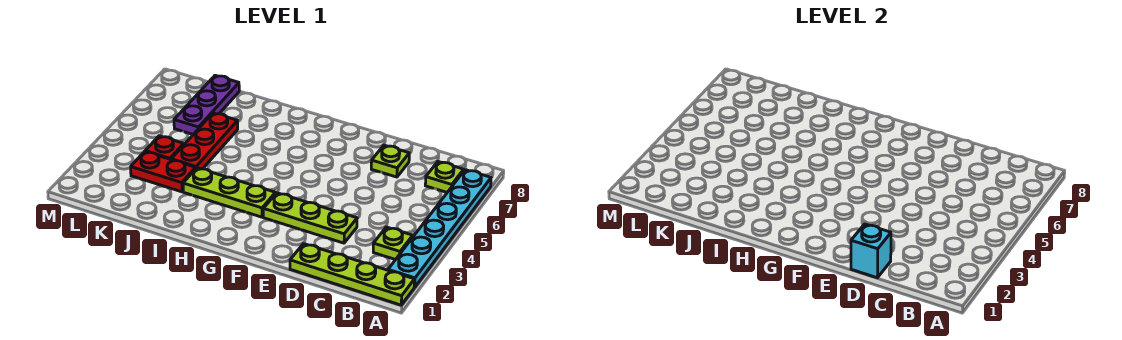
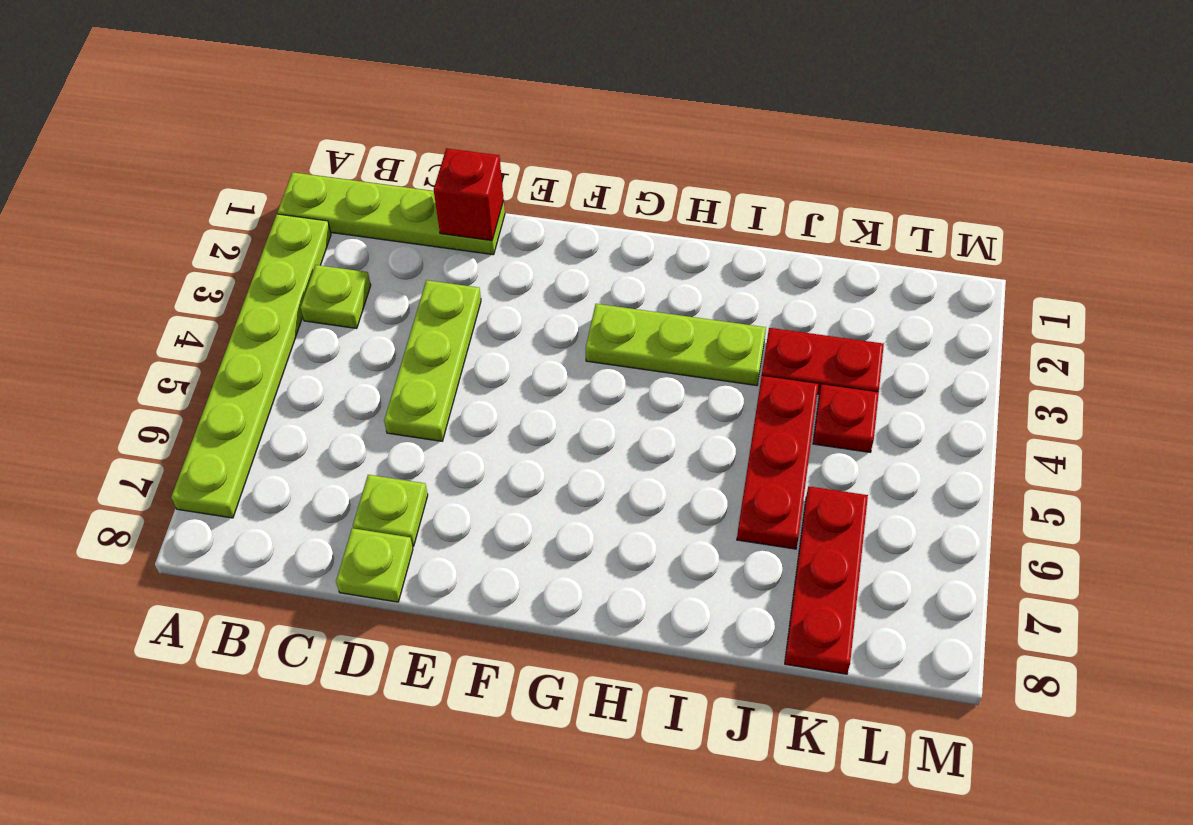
cyan 1x6 plate [388,170,491,287] -> lime 1x6 plate [171,214,331,518]
lime 1x1 plate [425,162,464,192] -> lime 1x1 plate moved to [336,528,413,602]
cyan 1x1 brick [851,224,891,278] -> red 1x1 brick [434,148,504,240]
lime 1x3 plate [263,193,357,243] -> lime 1x3 plate turned to [384,280,481,441]
purple 1x3 plate [174,75,239,134] -> red 1x3 plate [785,486,868,674]

